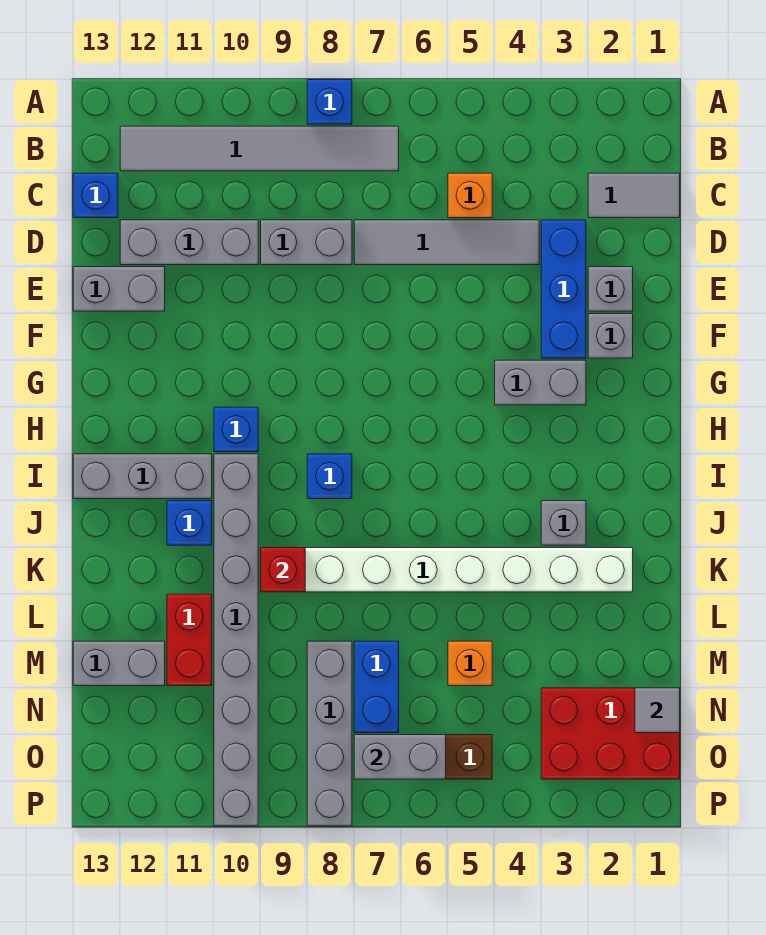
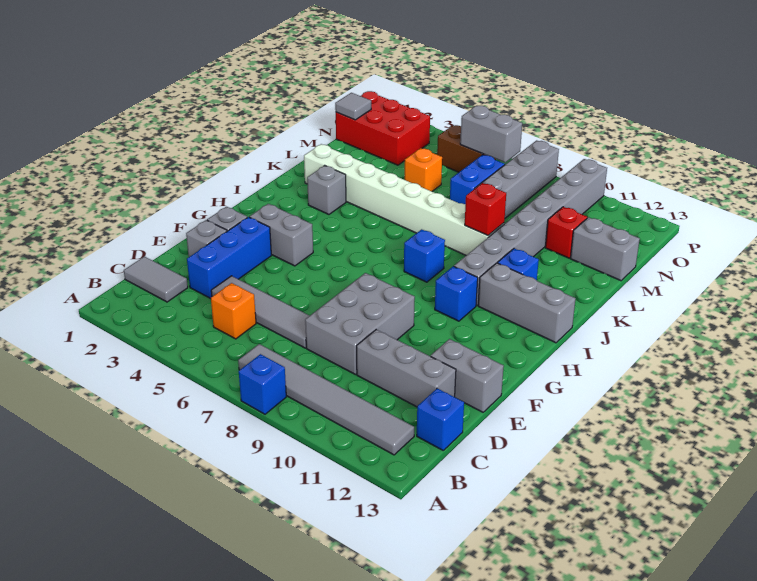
grey 1x2 brick [261,220,352,265] -> grey 2x3 brick [305,273,415,375]
red 1x2 brick [167,594,212,686] -> red 1x1 brick [545,207,587,258]

